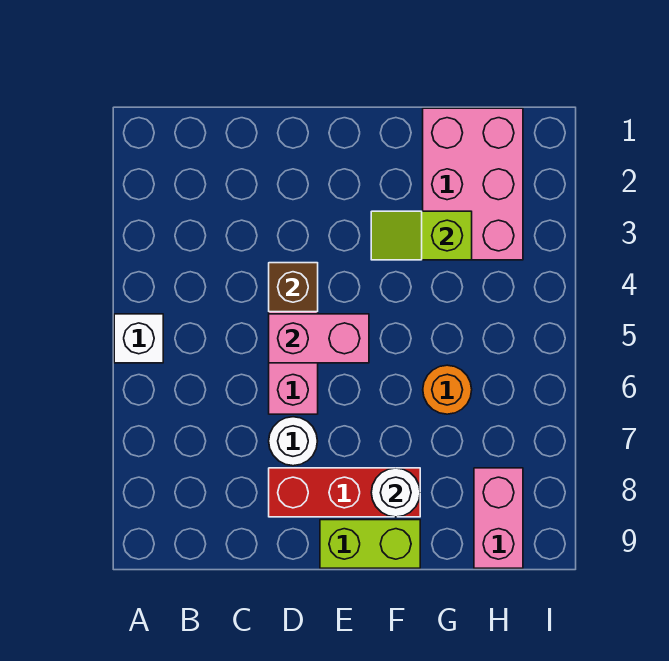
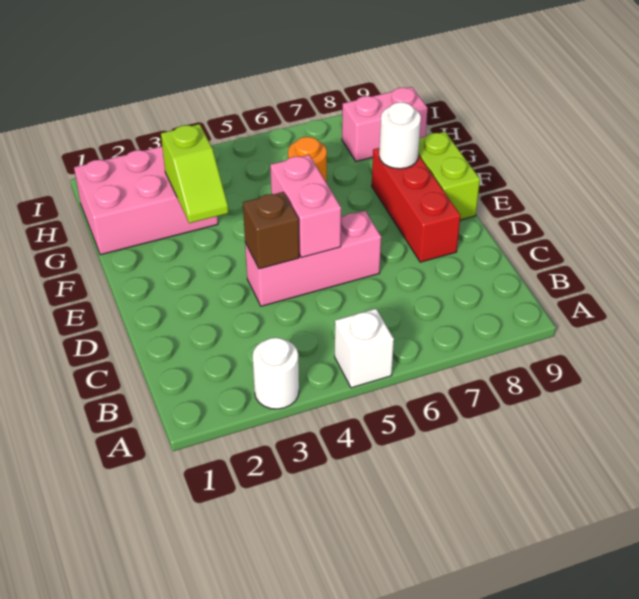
white 1x1 round brick [269,417,317,466] -> white 1x1 round brick moved to [253,338,299,409]

